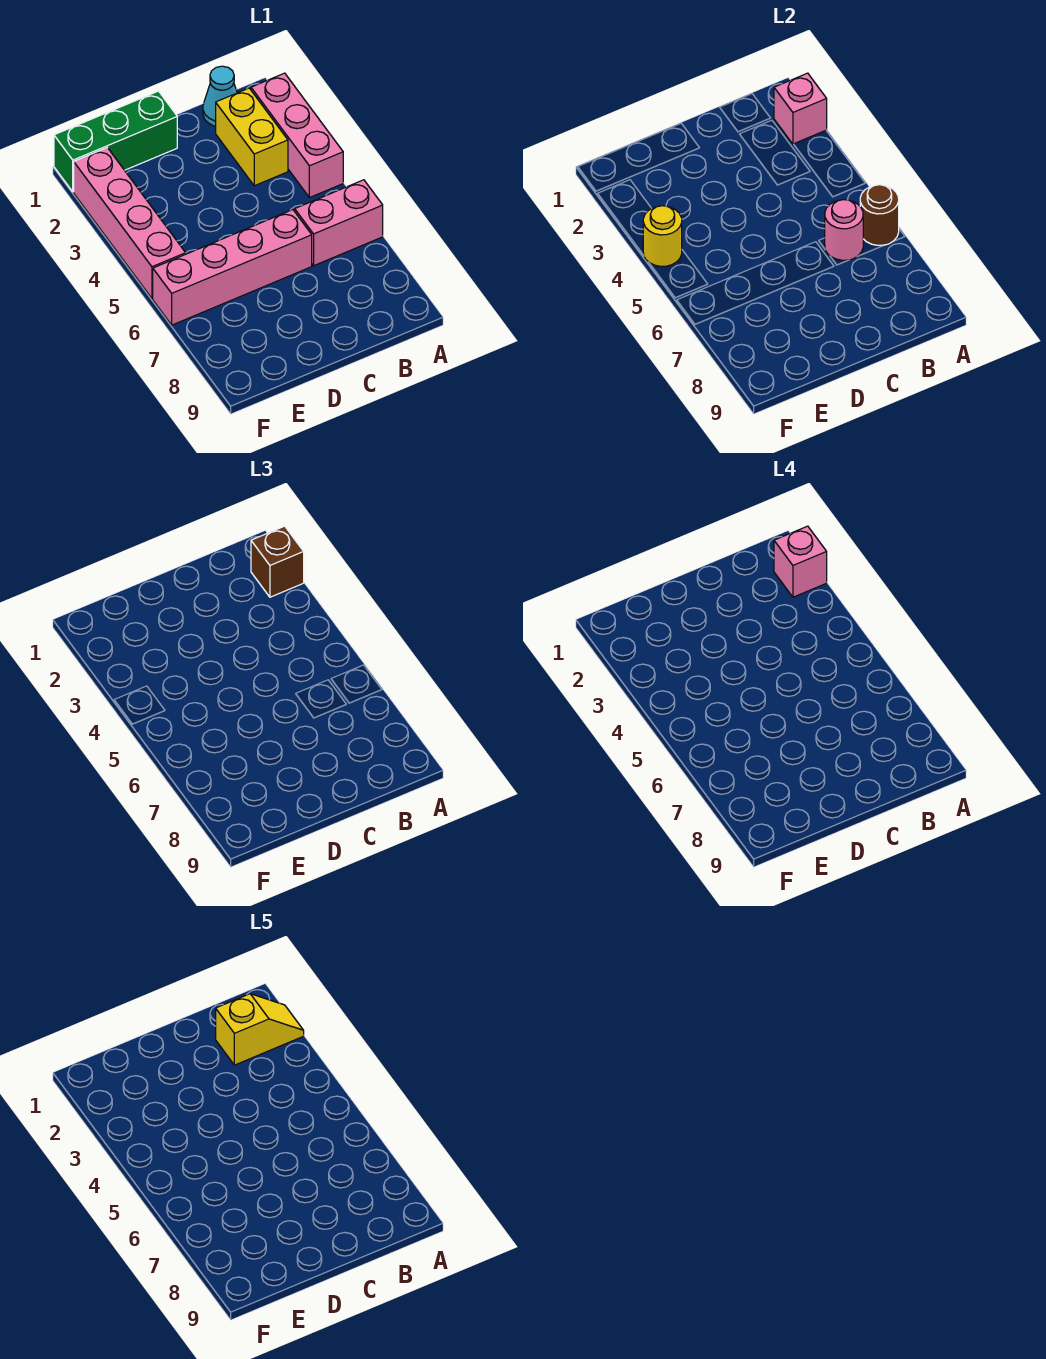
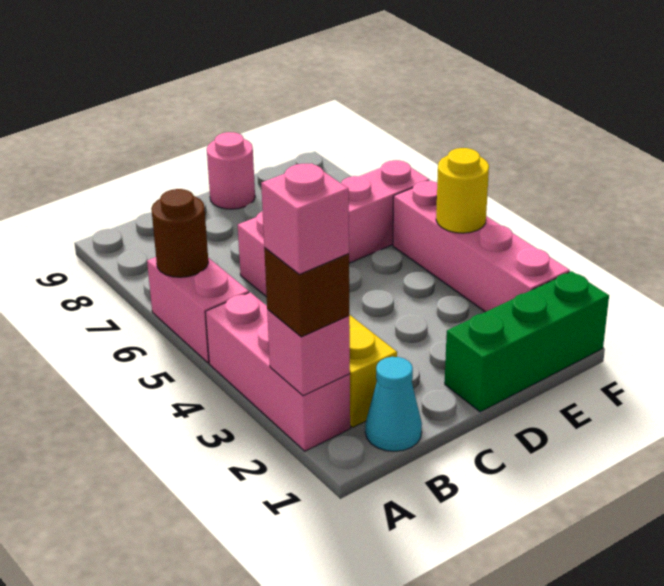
yellow 1x2 slope [216,994,304,1065] -> none
pink 1x2 brick [295,180,383,266] -> pink 1x2 brick turned to [147,257,249,363]
pink 1x1 round brick [825,200,863,260] -> pink 1x1 round brick moved to [207,132,255,209]

